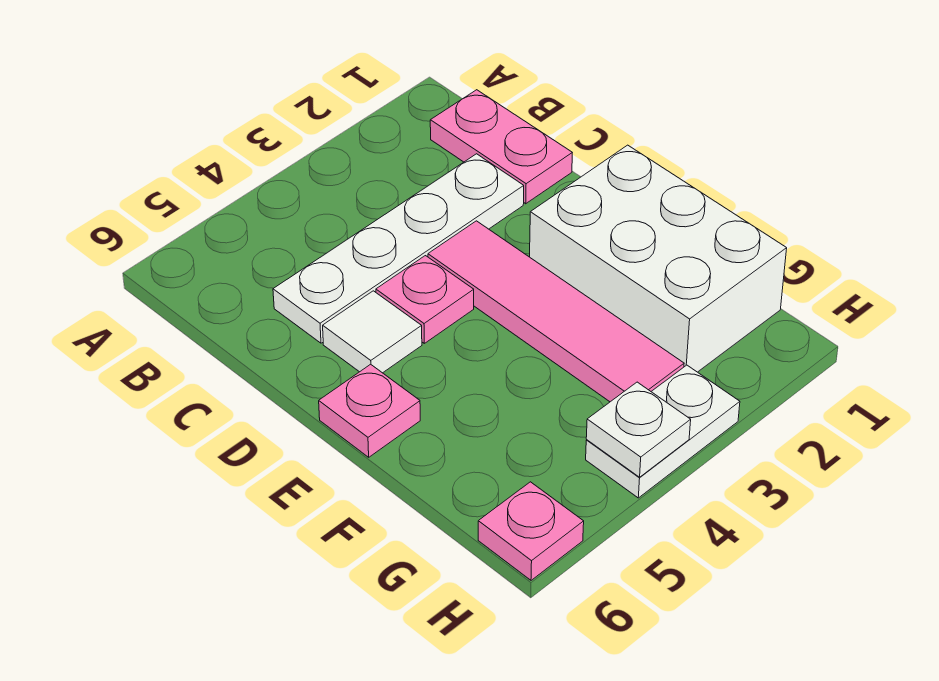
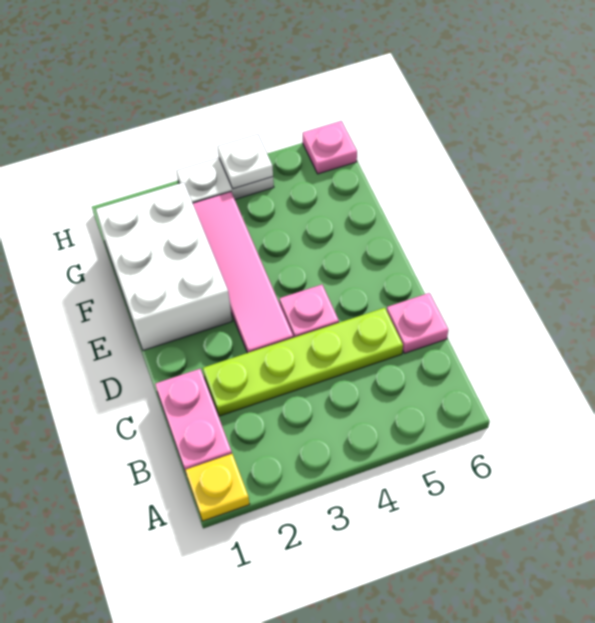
none -> yellow 1x1 plate [185,454,250,521]
white 1x4 plate [273,154,524,343] -> lime 1x4 plate [203,308,403,416]
white 1x1 tile [323,291,422,373] -> none
pink 1x1 plate [319,364,420,457] -> pink 1x1 plate moved to [387,293,448,353]

